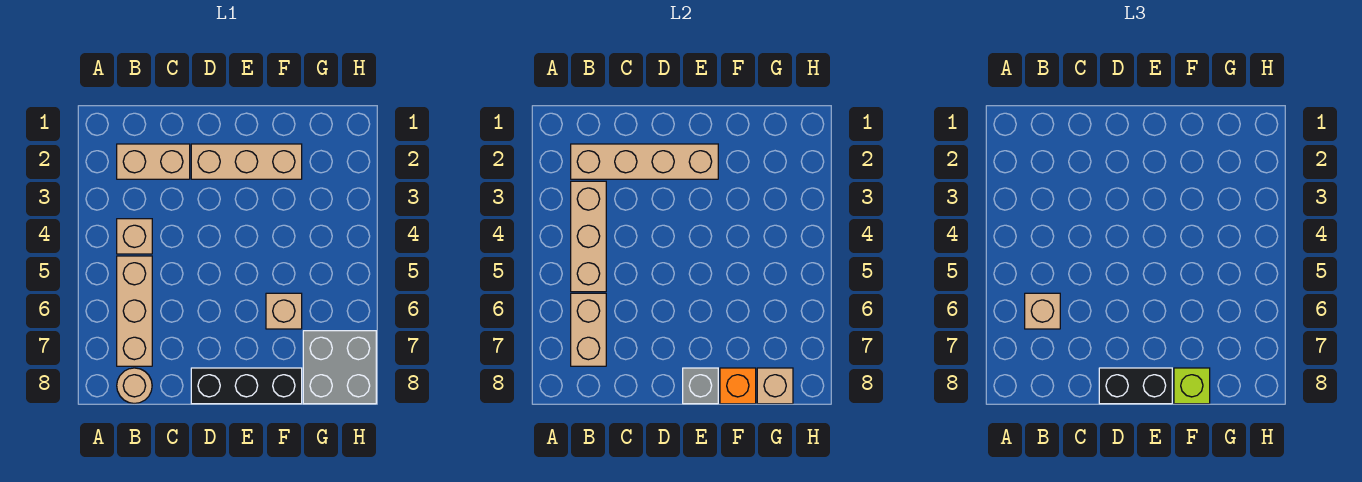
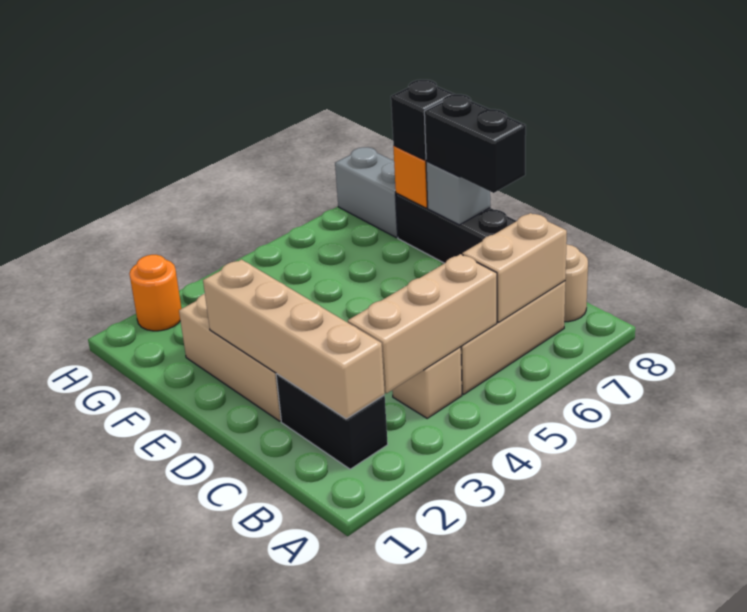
tan 1x2 brick [117,144,190,179] -> black 1x2 brick [276,374,388,469]
tan 1x1 brick [1025,293,1060,329] -> none
tan 1x1 brick [266,293,302,329] -> none
lime 1x1 brick [1174,368,1210,404] -> black 1x1 brick [391,80,454,160]
grey 2x2 brick [303,331,376,404] -> grey 1x2 brick [335,147,398,238]
tan 1x1 brick [757,368,793,404] -> none
none -> orange 1x1 round brick [129,255,181,331]

